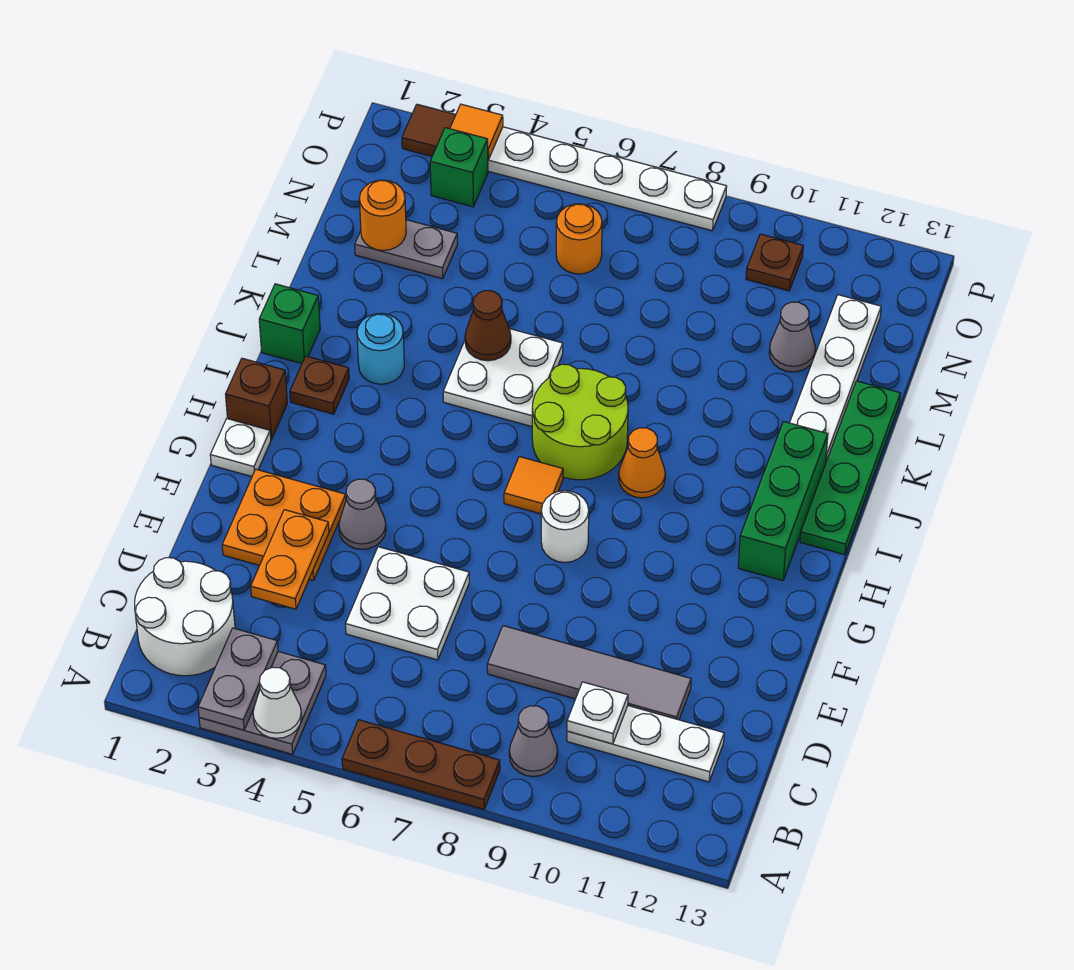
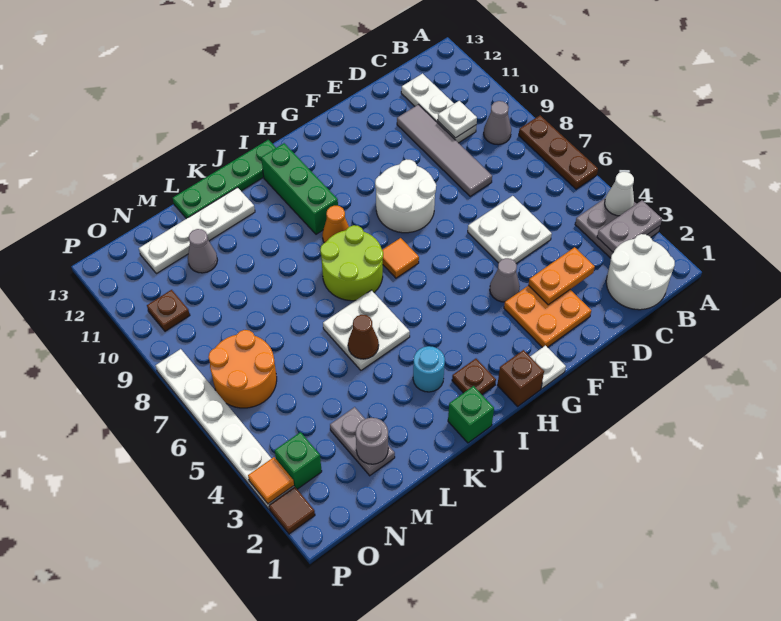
white 1x1 round brick [541,491,589,563] -> white 2x2 round brick [375,159,436,233]
green 1x3 brick [738,421,828,581] -> green 1x3 brick turned to [261,143,338,234]
orange 1x1 round brick [359,180,406,250] -> grey 1x1 round brick [356,418,388,464]
orange 1x1 round brick [556,204,602,274] -> orange 2x2 round brick [209,330,277,408]

